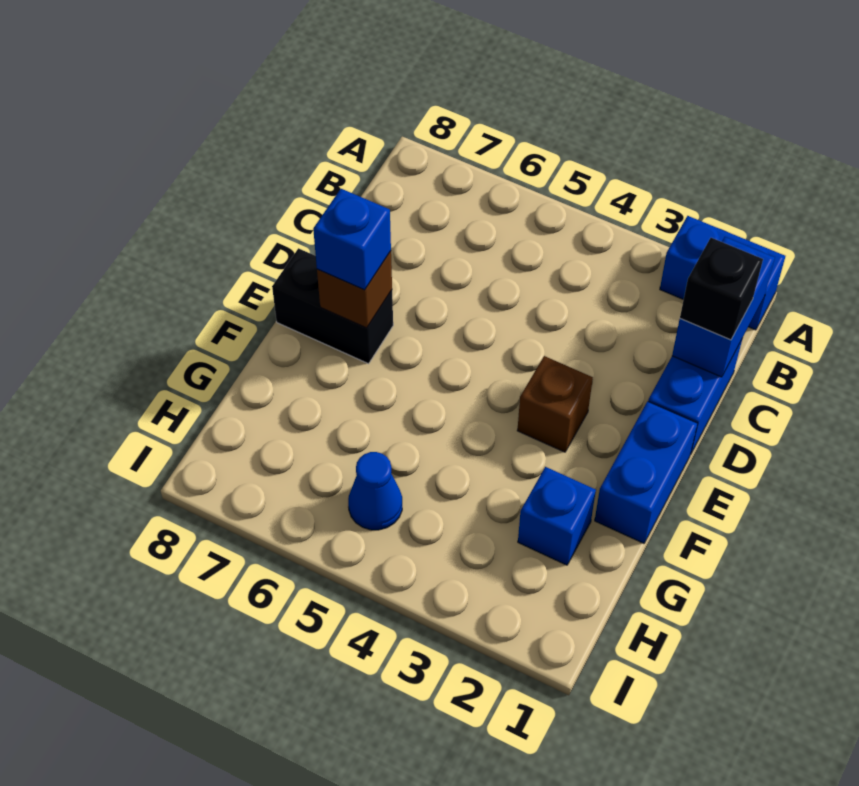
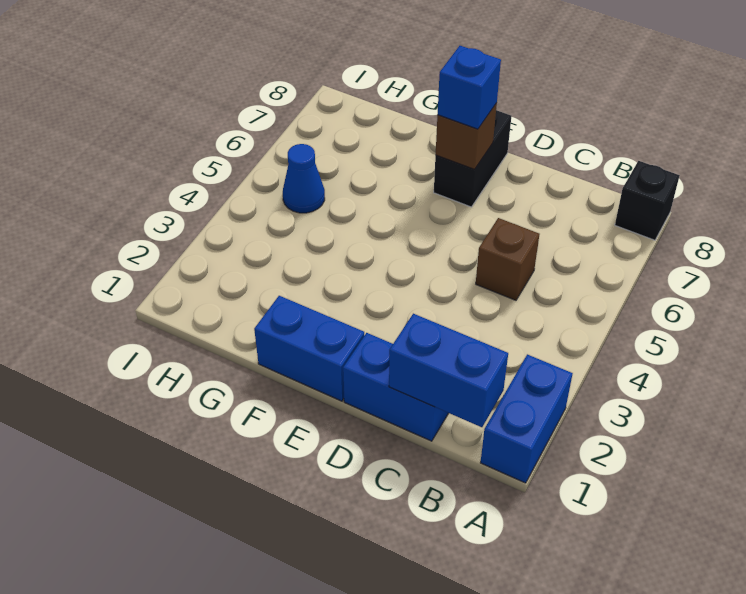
black 1x1 brick [680,238,763,340] -> black 1x1 brick moved to [615,161,680,240]
brown 1x1 brick [517,356,593,452] -> brown 1x1 brick moved to [476,218,540,300]
blue 1x1 brick [518,467,596,565] -> none

